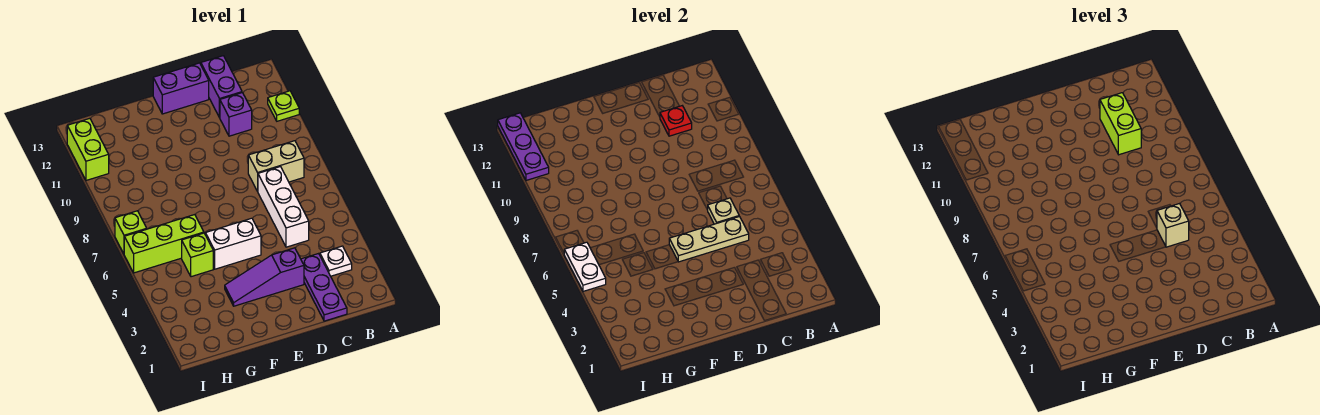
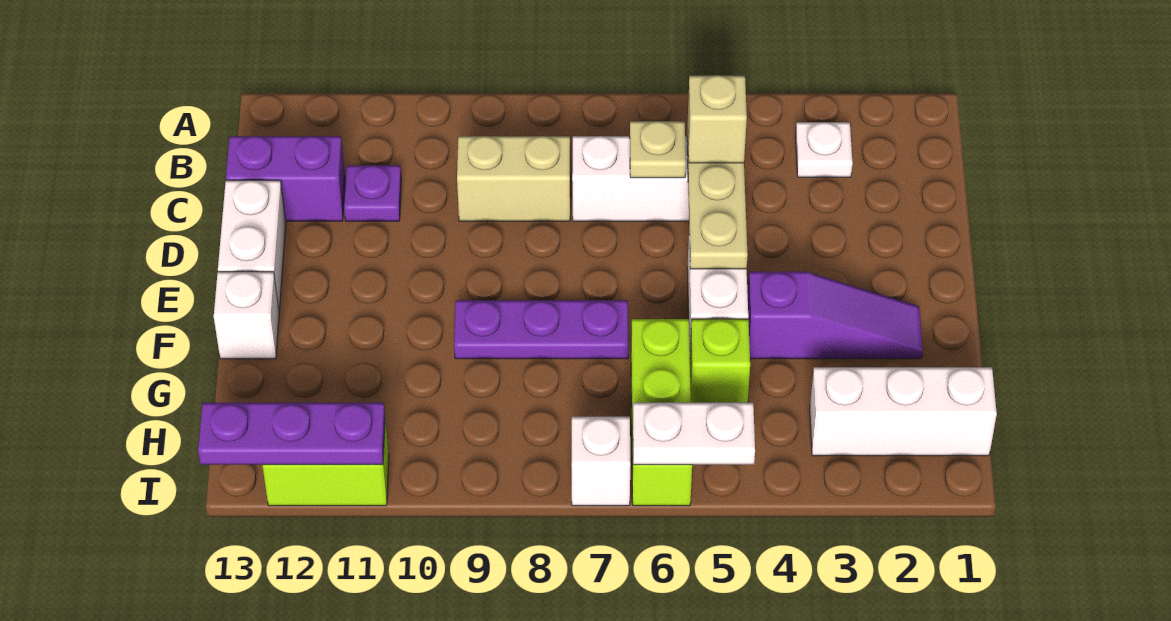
lime 1x1 plate [268,91,299,121] -> none
tan 1x2 brick [248,141,304,191] -> tan 1x2 brick turned to [457,136,570,221]
purple 1x3 plate [301,254,347,321] -> purple 1x3 plate moved to [454,300,628,359]
lime 1x2 brick [1100,93,1141,155] -> none
purple 1x1 brick [220,93,252,136] -> purple 1x1 plate [344,165,401,221]
red 1x1 plate [660,106,692,136] -> none
purple 1x3 slope [225,248,304,306] -> purple 1x3 slope turned to [748,272,923,359]
purple 1x2 brick [153,63,209,114] -> white 1x2 brick [218,180,286,310]
none -> white 1x1 brick [214,272,279,359]
none -> white 1x3 brick [810,367,997,456]
lime 1x1 brick [115,211,147,254] -> white 1x1 brick [572,417,630,506]

